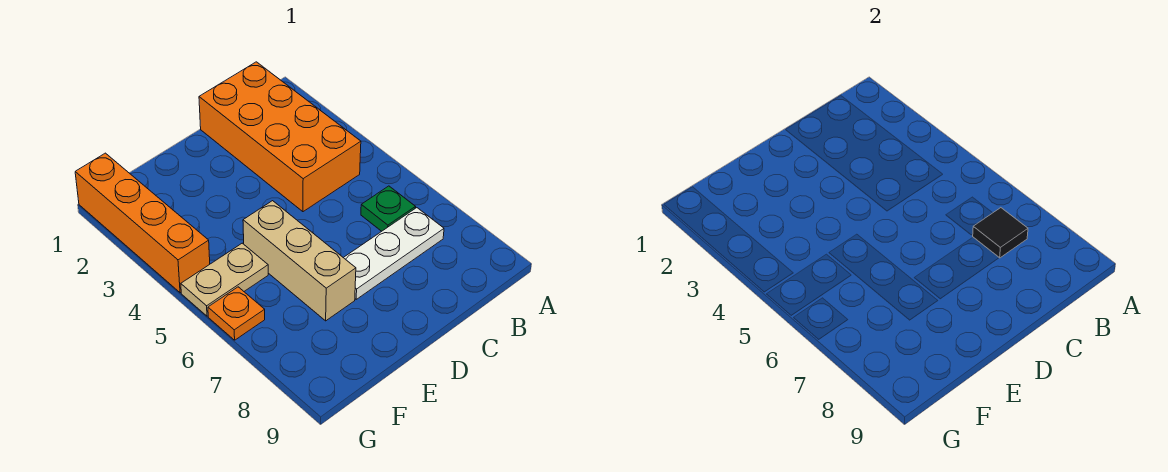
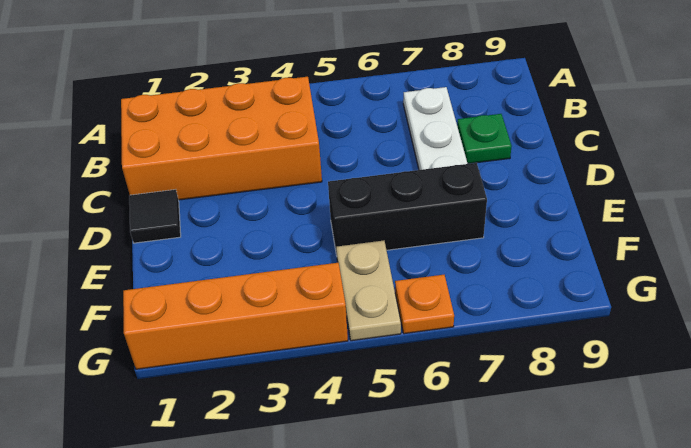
green 1x1 plate [361,186,415,231] -> green 1x1 plate moved to [457,114,512,164]
black 1x1 tile [973,208,1028,258] -> black 1x1 tile moved to [129,190,181,243]
tan 1x3 brick [243,201,356,321] -> black 1x3 brick [328,163,487,255]

